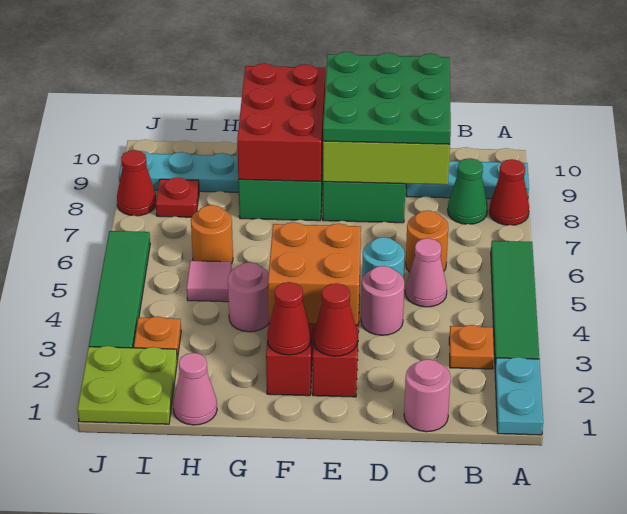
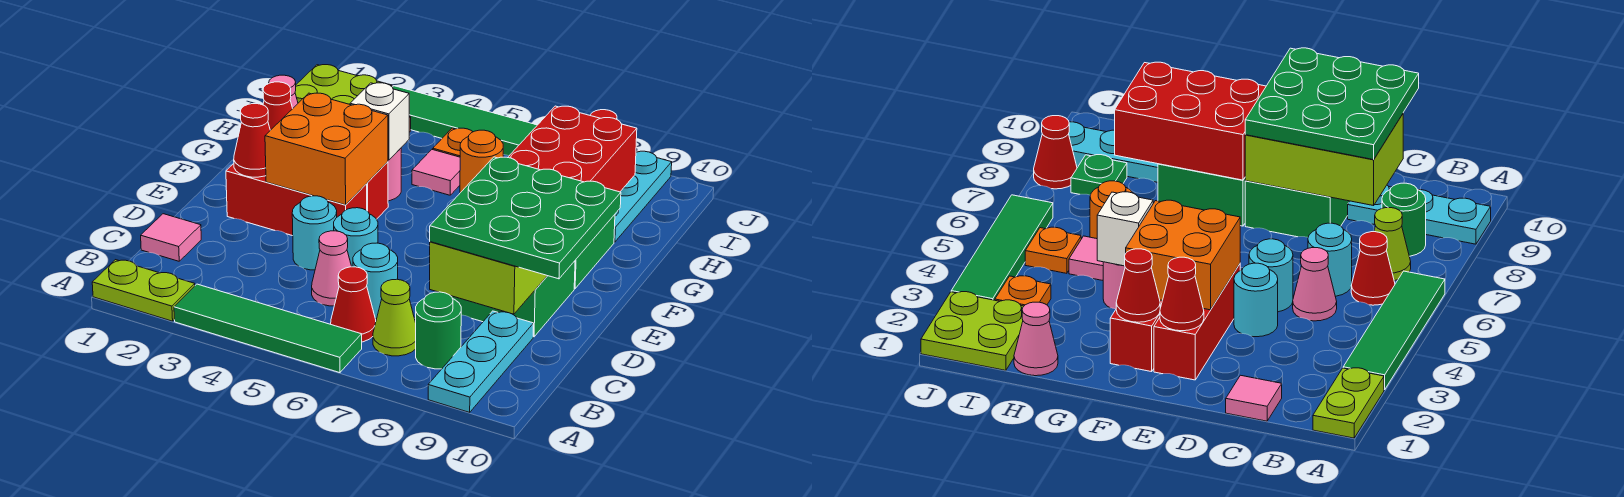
cyan 1x2 plate [495,357,543,435] -> lime 1x2 plate [92,260,195,321]
red 1x1 cone [489,159,529,225] -> red 1x1 cone moved to [331,267,376,342]
orange 1x1 plate [449,325,494,369] -> orange 1x1 plate moved to [433,128,473,157]
none -> lime 1x1 cone [373,279,416,356]
green 1x1 cone [448,158,488,224] -> green 1x1 round brick [416,292,461,369]
pink 1x1 round brick [404,359,451,432] -> pink 1x1 tile [141,214,201,261]
orange 1x1 round brick [406,210,448,272] -> cyan 1x1 round brick [353,243,398,319]
pink 1x1 round brick [361,266,404,335] -> cyan 1x1 round brick [292,196,337,270]
red 2x3 brick [237,63,325,181] -> red 2x3 brick turned to [508,106,637,192]
none -> white 1x1 brick [350,83,409,160]
red 1x1 plate [156,177,199,217] -> green 1x1 plate [1071,155,1127,195]

